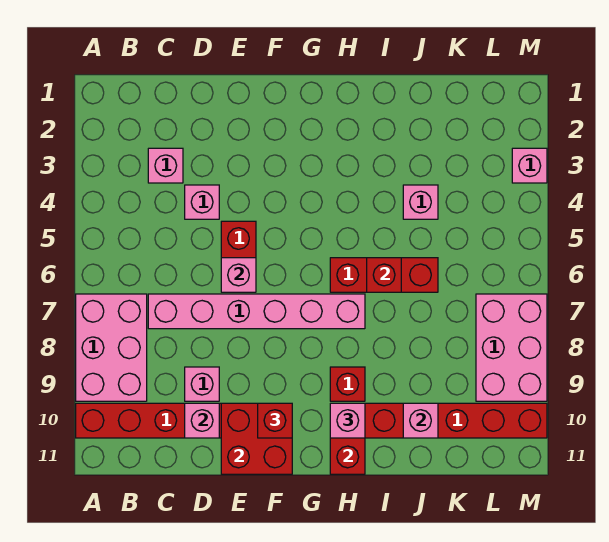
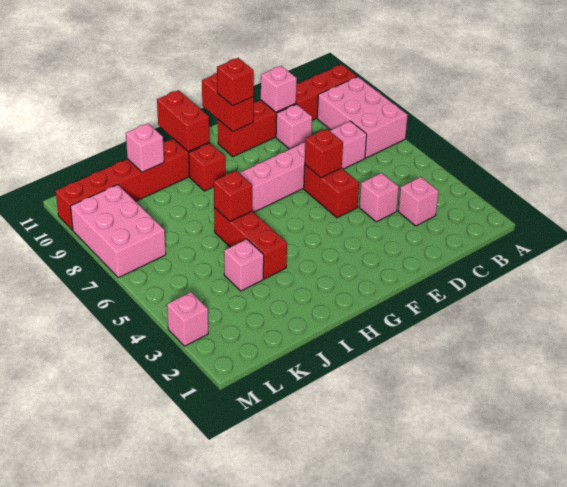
pink 1x1 brick [221,258,256,292] -> red 1x1 brick [305,129,343,178]
red 2x2 brick [221,403,292,474] -> red 1x2 brick [202,73,254,132]
red 1x3 brick [330,258,438,292] -> red 1x3 brick turned to [214,208,287,279]
pink 1x1 brick [330,403,365,438] -> none

